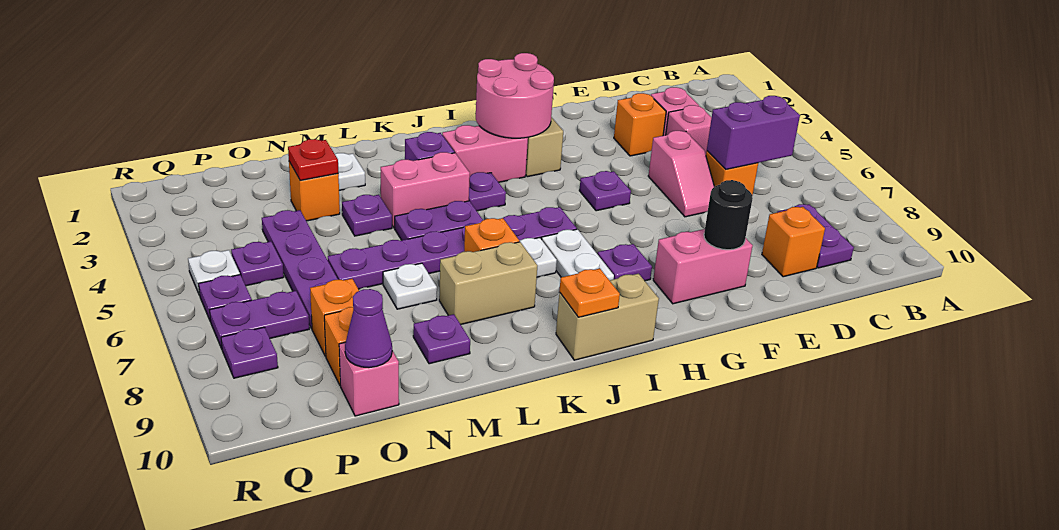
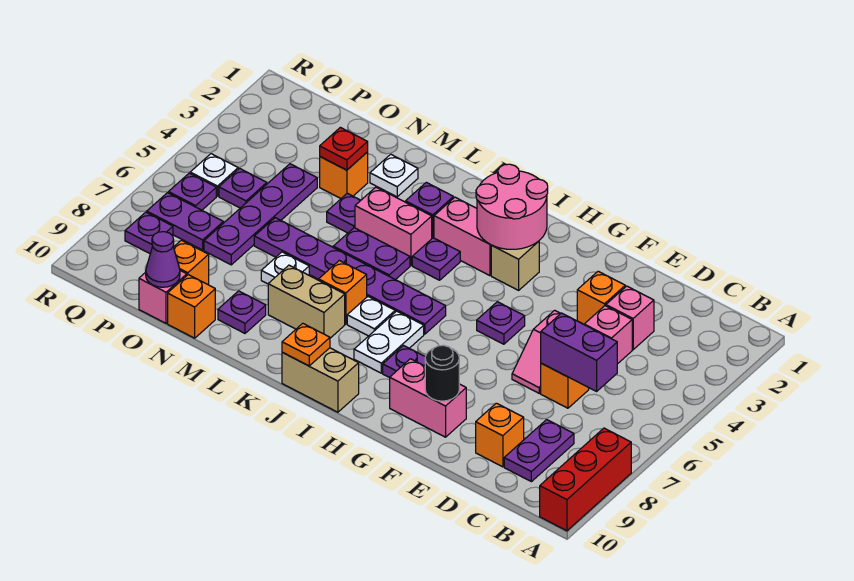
none -> red 1x3 brick [540,428,631,531]
orange 1x1 brick [310,279,359,357] -> orange 1x1 brick moved to [168,275,215,338]

